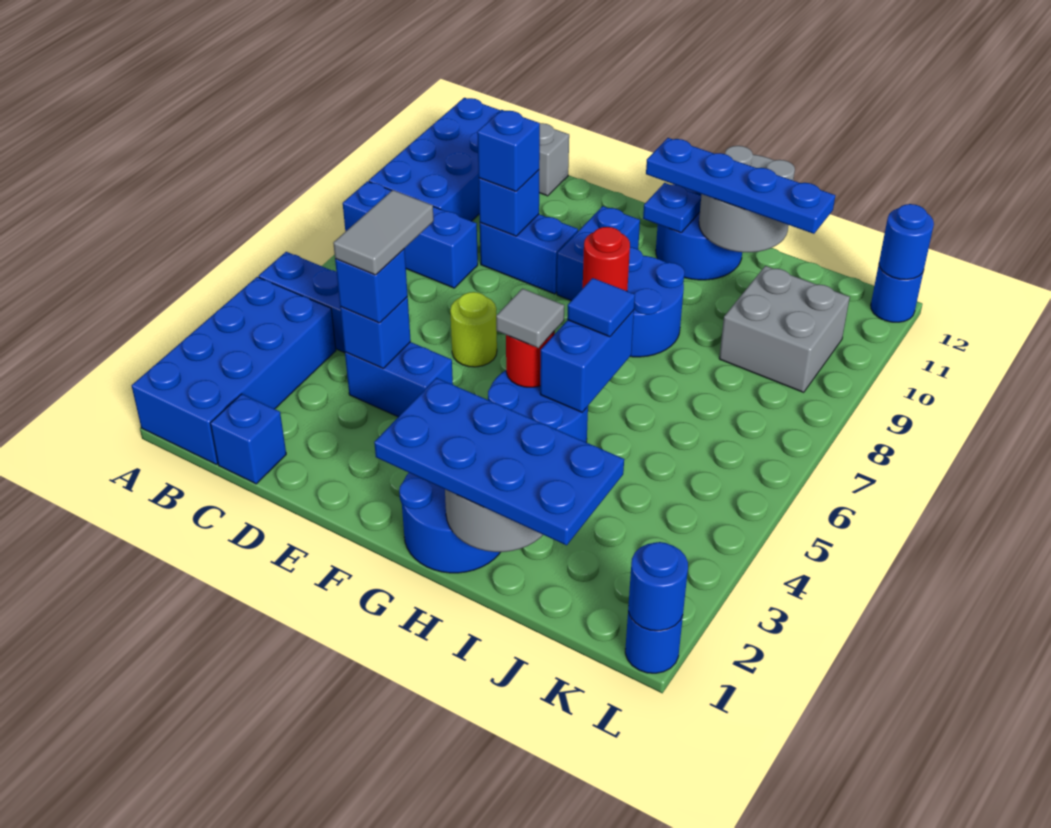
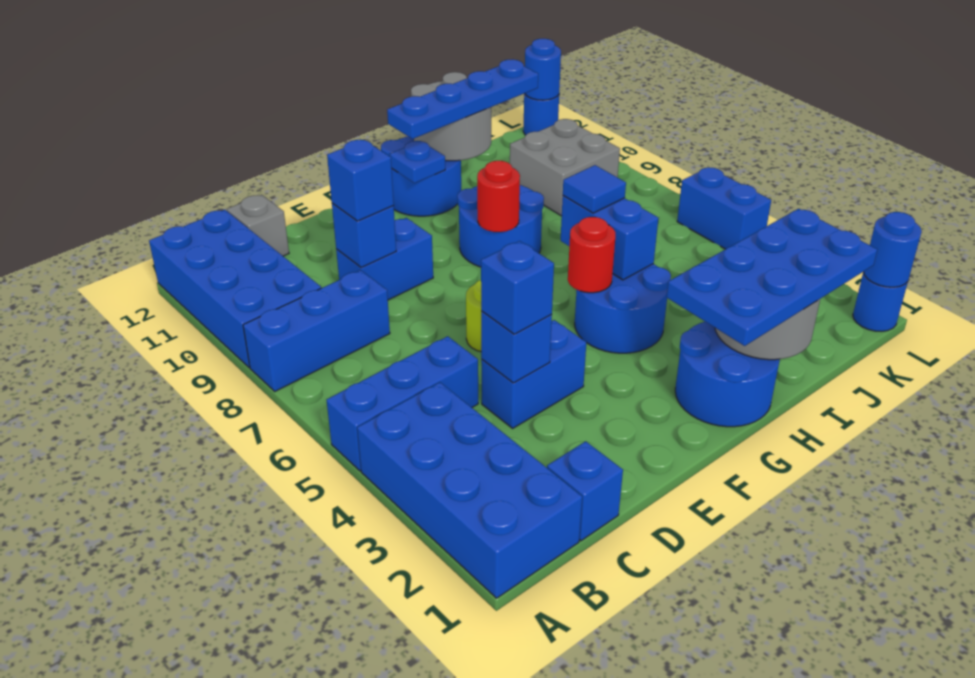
grey 1x2 tile [333,190,434,275] -> none
blue 1x2 brick [557,206,640,301] -> blue 1x2 brick moved to [677,167,771,249]
grey 1x1 tile [496,289,564,348] -> none

